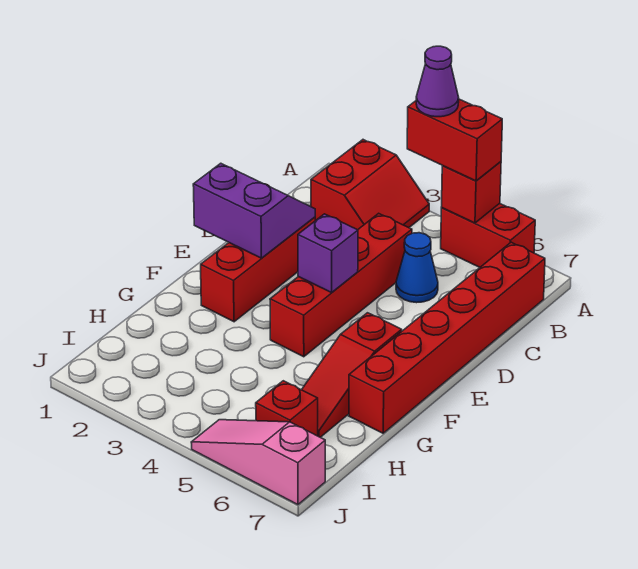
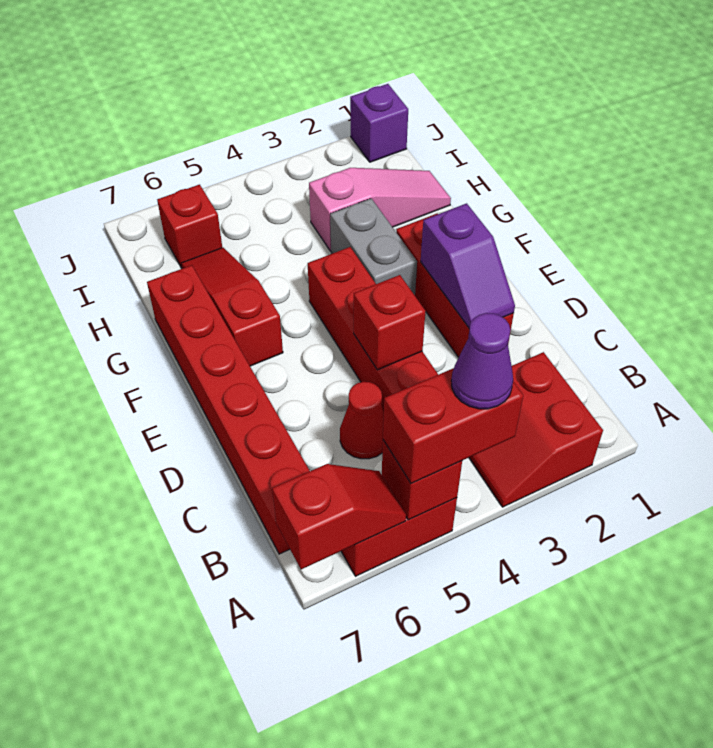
none -> red 1x2 slope [272,464,406,569]
blue 1x1 cone [396,233,438,303] -> red 1x1 cone [340,382,384,459]
purple 2x2 slope [193,163,315,258] -> purple 1x2 slope [421,203,515,329]
none -> red 1x1 brick [354,275,426,370]
purple 1x1 brick [298,214,358,293] -> purple 1x1 brick moved to [350,84,408,162]
none -> grey 1x2 brick [330,199,417,295]
pink 1x3 slope [191,420,325,505] -> pink 1x3 slope moved to [309,168,451,251]

